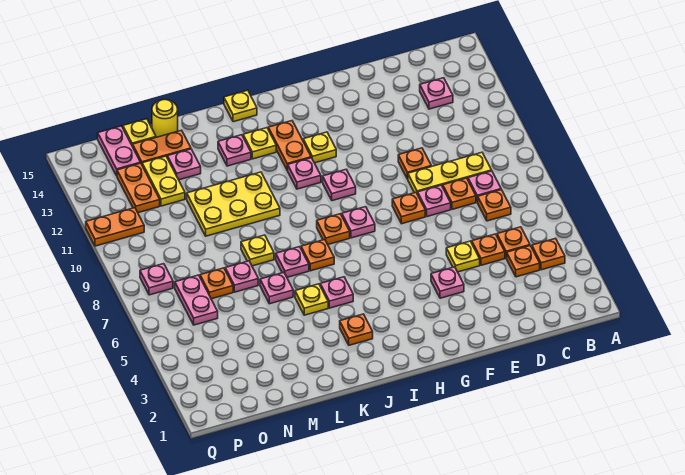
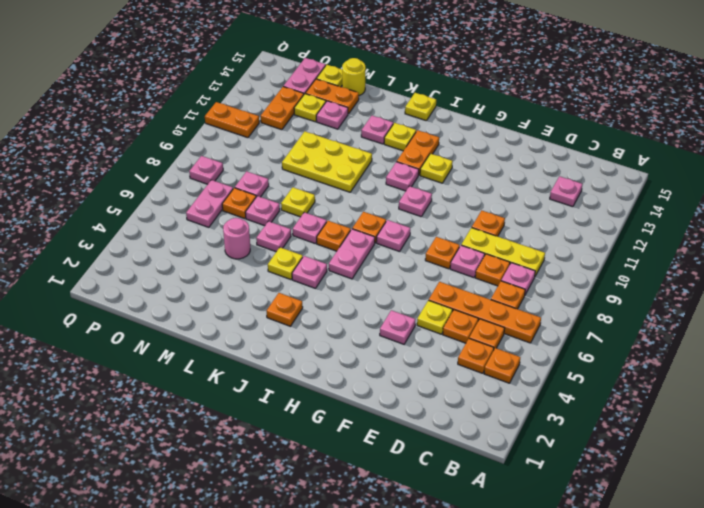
none -> orange 1x4 plate [429,282,541,343]
none -> pink 1x2 plate [329,229,375,279]
none -> pink 1x1 round brick [223,218,250,259]
none -> pink 1x1 plate [235,171,269,197]
yellow 1x2 plate [142,156,185,206] -> yellow 1x1 plate [294,94,326,122]

